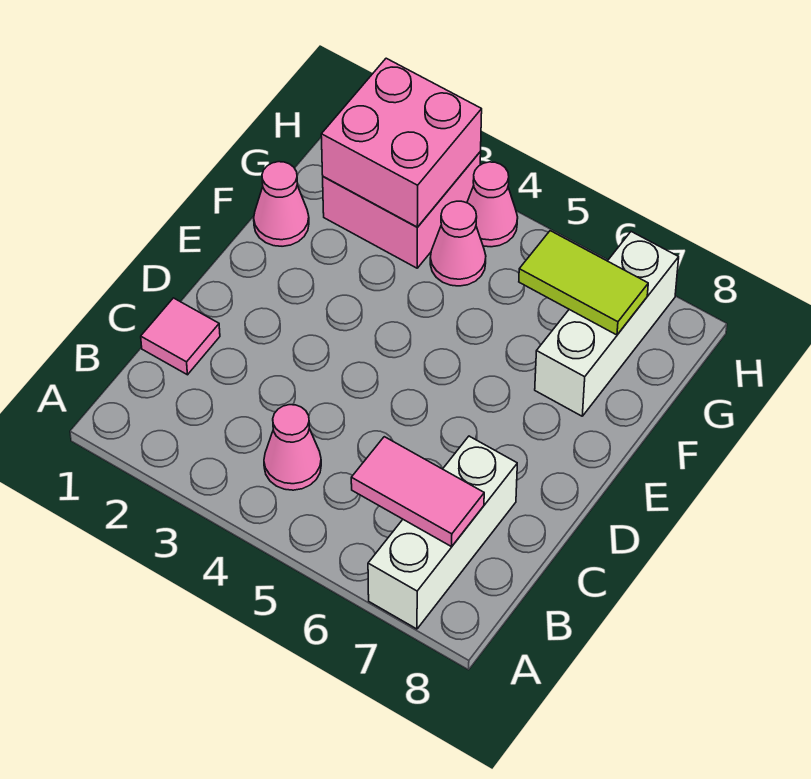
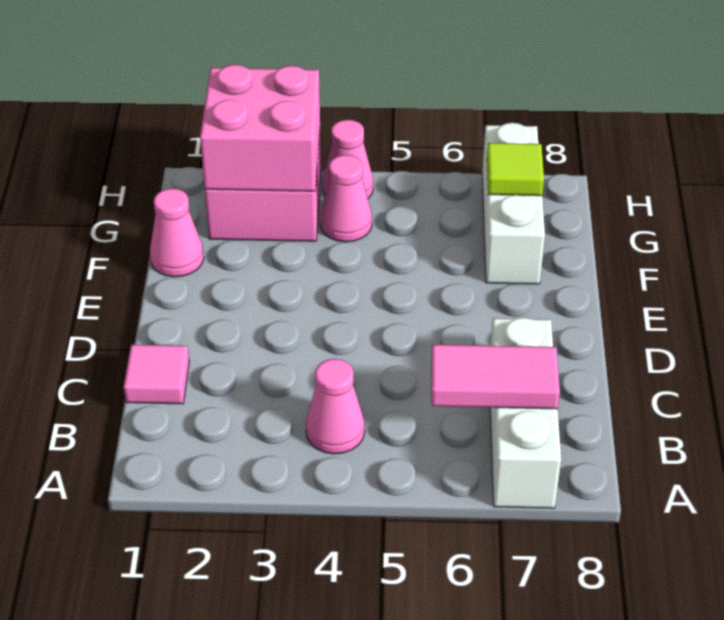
lime 1x2 tile [519,231,648,335] -> lime 1x1 tile [487,143,544,196]

